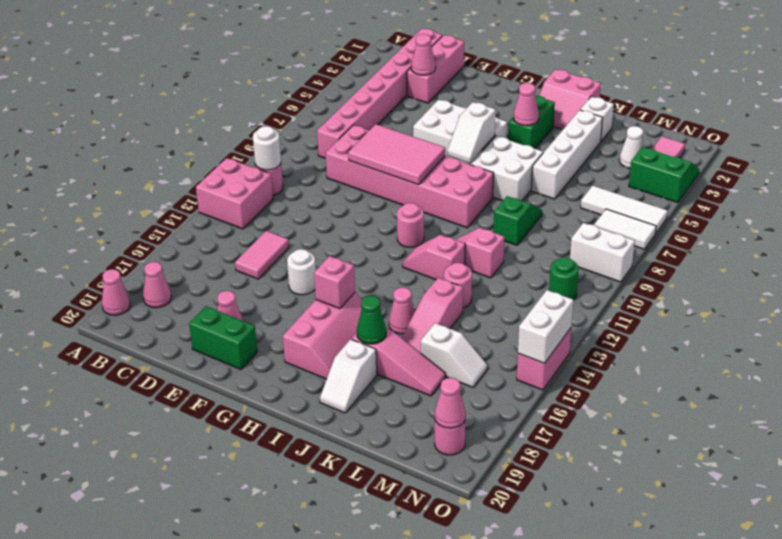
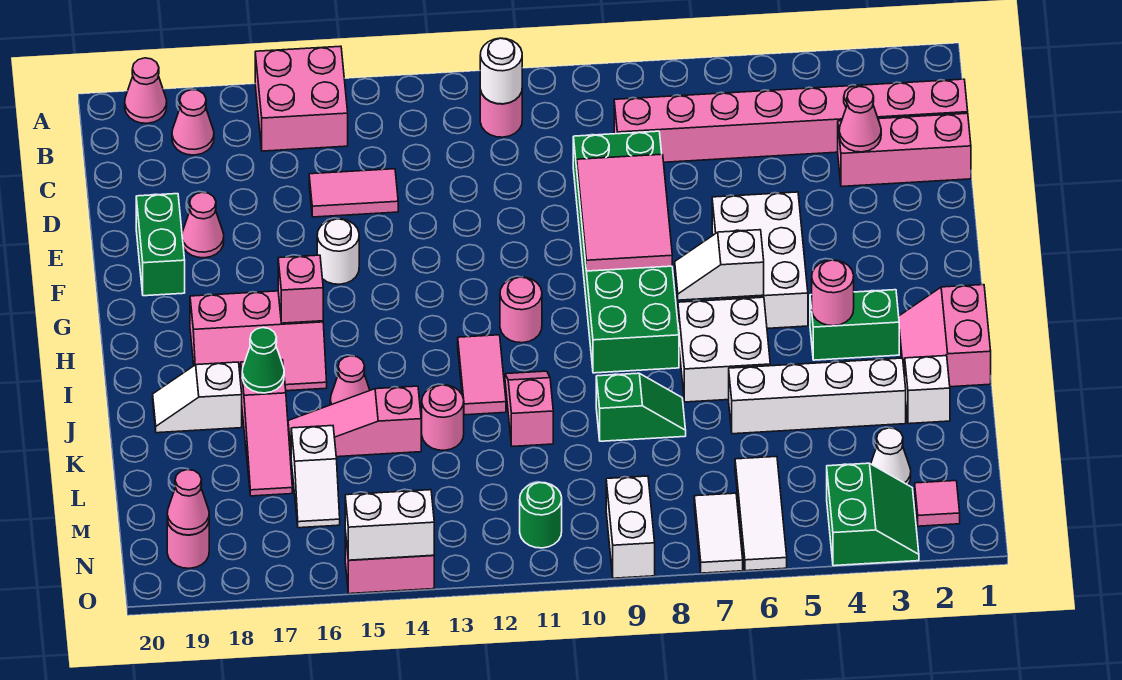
pink 2x2 brick [196,158,273,229] -> pink 2x2 brick moved to [255,46,348,151]
pink 2x6 brick [326,125,494,228] -> green 2x6 brick [573,131,679,373]
pink 1x1 cone [513,83,539,126] -> pink 1x1 round brick [812,260,854,326]
pink 1x2 slope [403,235,465,280] -> pink 1x2 tile [458,335,506,415]

